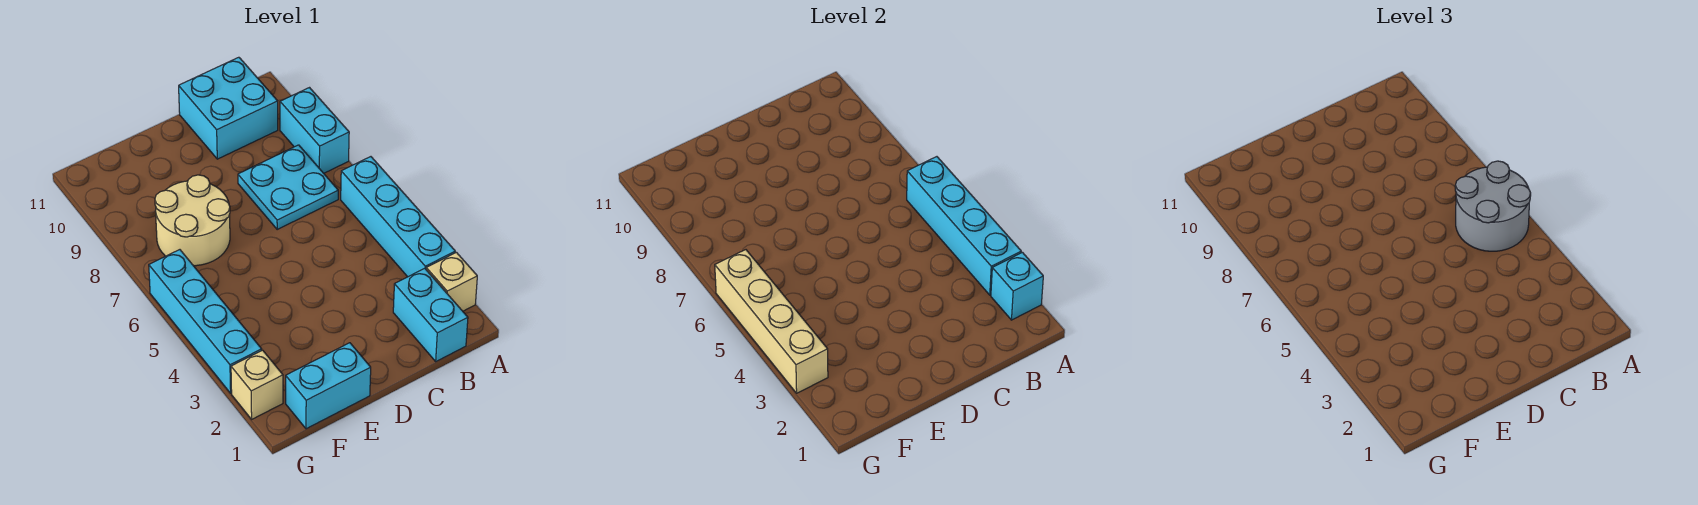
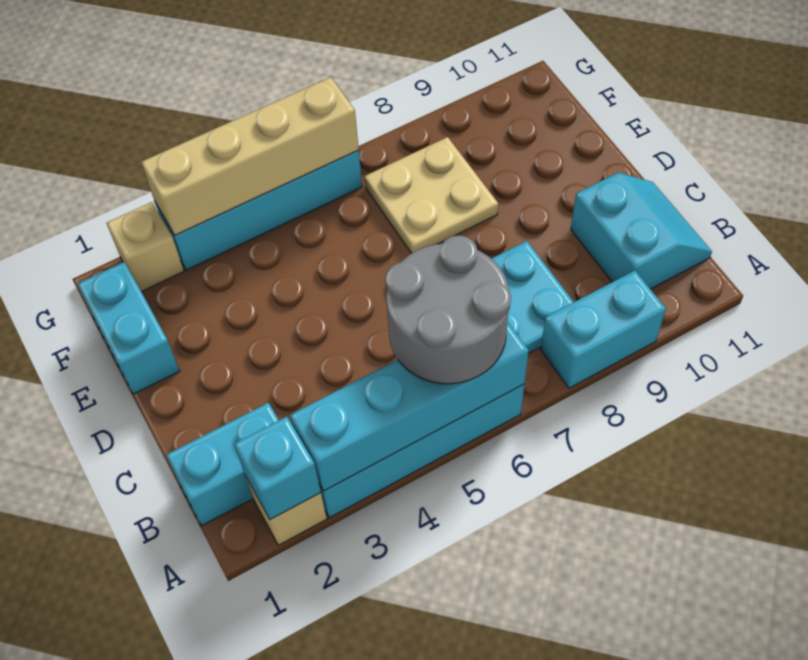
cyan 2x2 brick [179,57,278,159] -> cyan 2x2 slope [571,172,712,289]
tan 2x2 round brick [155,175,230,266] -> tan 2x2 plate [364,137,498,254]

